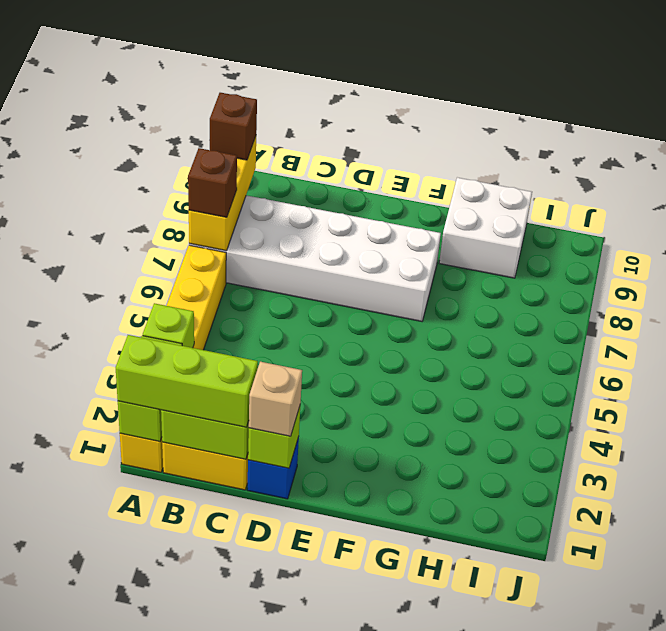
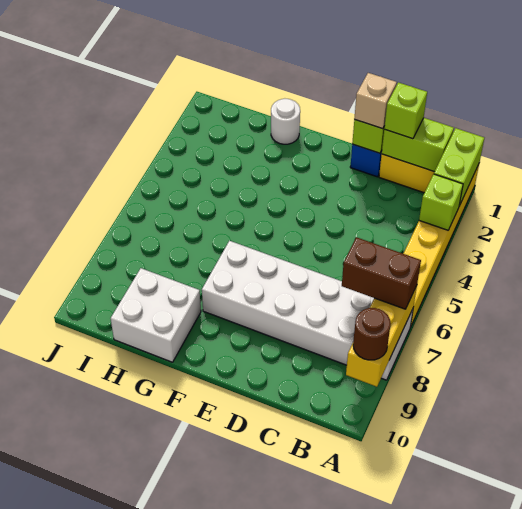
lime 1x3 brick [116,335,258,427] -> lime 1x1 brick [384,82,427,139]
brown 1x1 brick [188,148,237,217] -> brown 1x2 brick [342,237,421,309]
brown 1x1 brick [210,93,257,160] -> brown 1x1 round brick [353,308,391,360]
none -> white 1x1 round brick [271,99,300,144]

